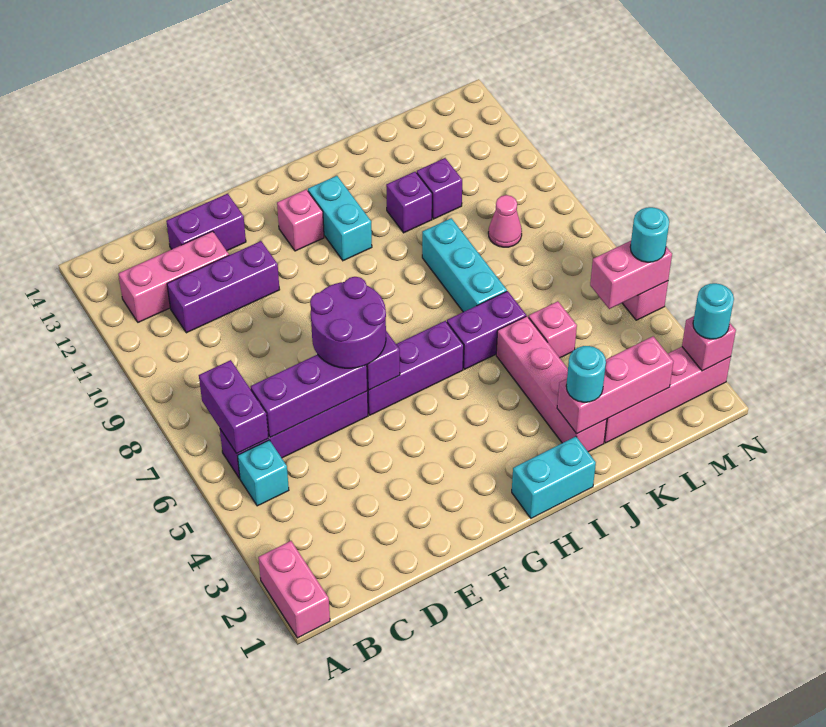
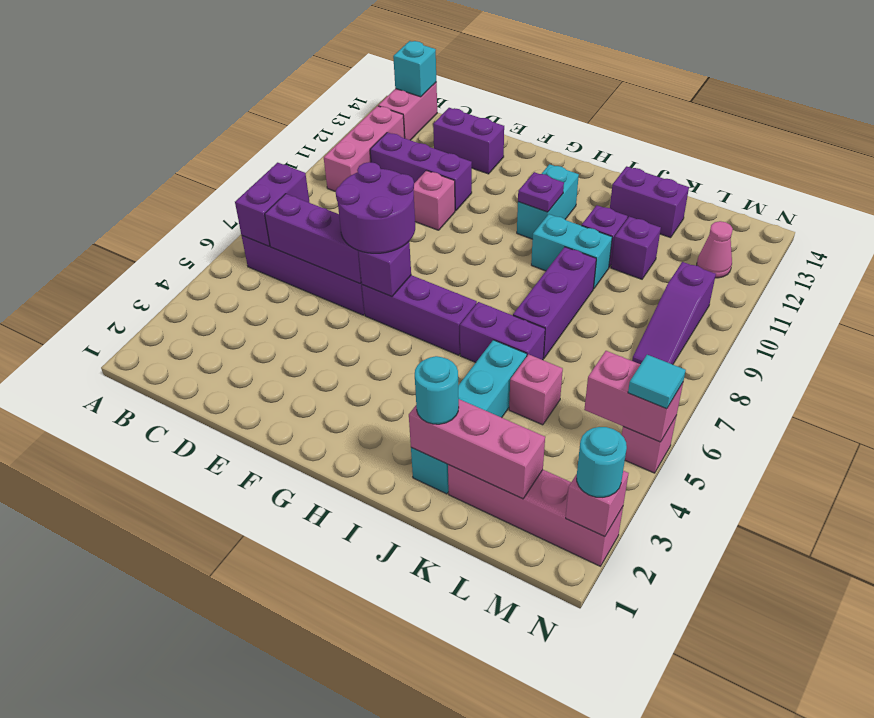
pink 1x2 brick [258,541,330,638] -> pink 1x2 brick moved to [378,82,437,140]
cyan 1x1 brick [238,440,289,506] -> cyan 1x1 brick moved to [393,41,436,97]
pink 1x3 brick [118,231,229,322] -> pink 1x3 brick turned to [324,106,405,191]
pink 1x1 brick [277,189,324,251] -> pink 1x1 brick moved to [414,171,455,230]
cyan 1x2 brick [512,437,596,518] -> cyan 1x2 brick moved to [531,214,612,289]
none -> purple 1x1 plate [518,172,564,212]
pink 1x4 brick [496,316,607,452] -> cyan 1x4 brick [411,340,527,494]
cyan 1x3 brick [422,218,507,312] -> purple 1x3 brick [513,247,596,359]
none -> purple 1x2 brick [610,166,689,238]
pink 1x1 cone [488,195,522,247] -> pink 1x1 cone moved to [697,221,733,278]
none -> purple 1x3 slope [632,262,716,364]
cyan 1x1 round brick [630,207,669,262] -> cyan 1x1 tile [628,355,686,409]

